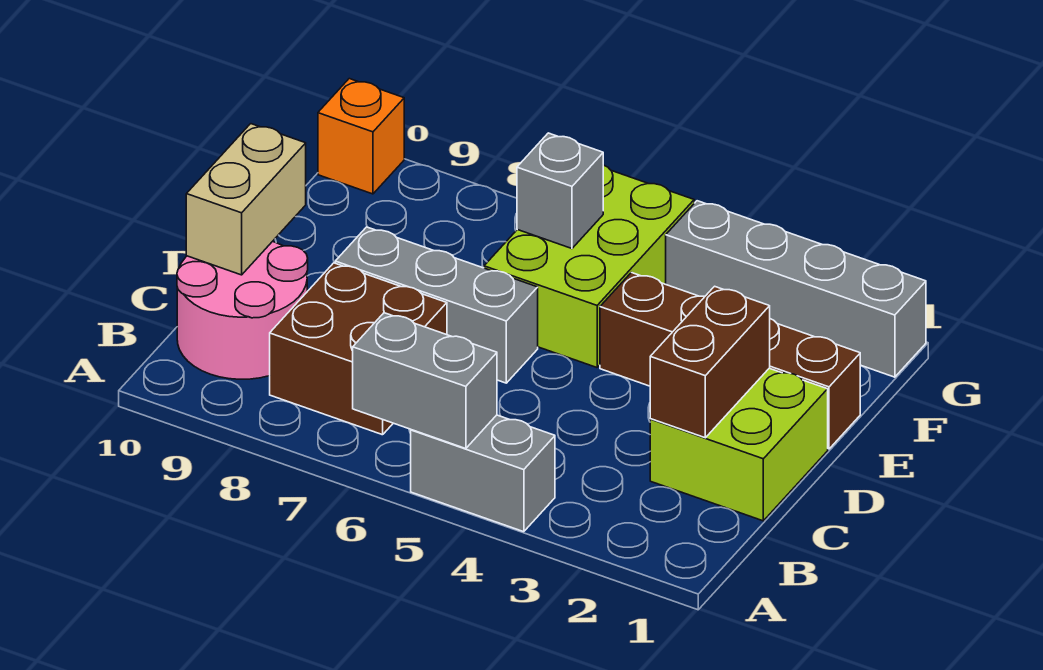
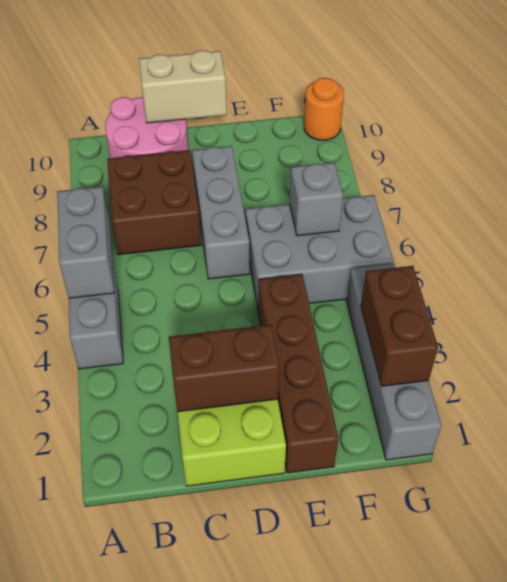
lime 2x3 brick [484,165,694,367] -> grey 2x3 brick [246,195,394,307]
none -> brown 1x2 brick [361,266,438,386]
orange 1x1 brick [318,79,404,194] -> orange 1x1 round brick [304,78,344,140]

